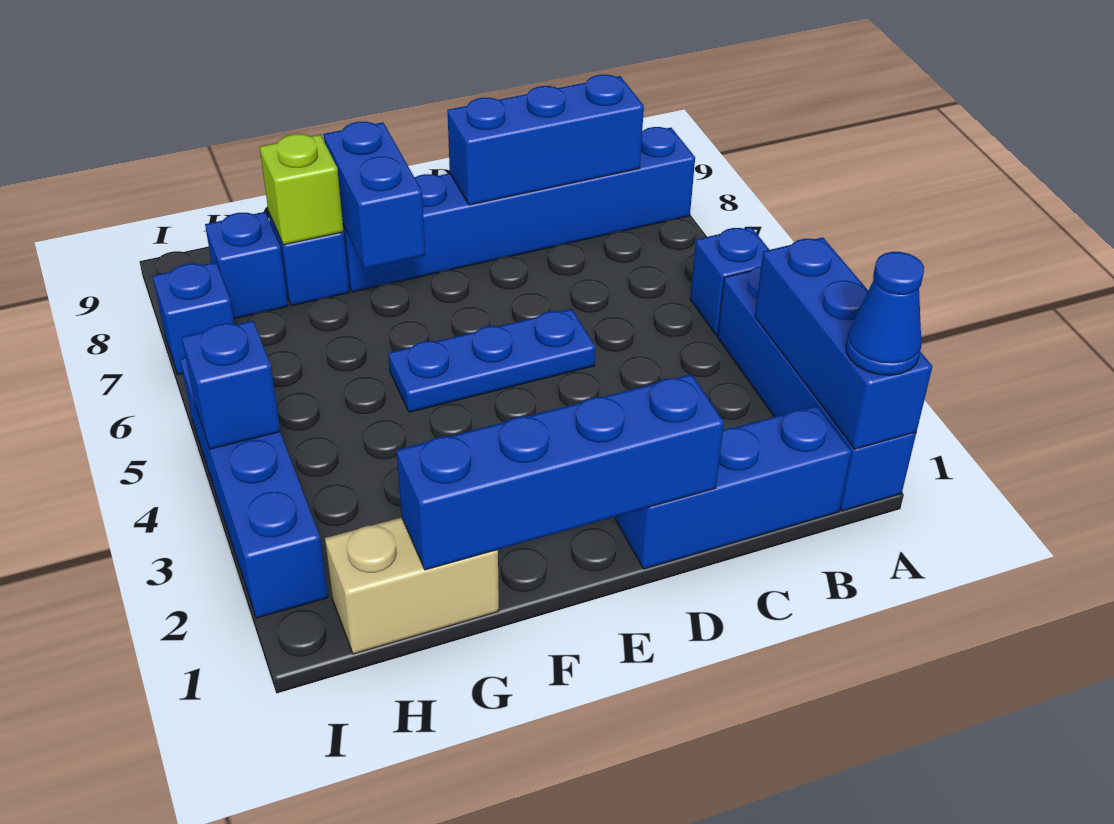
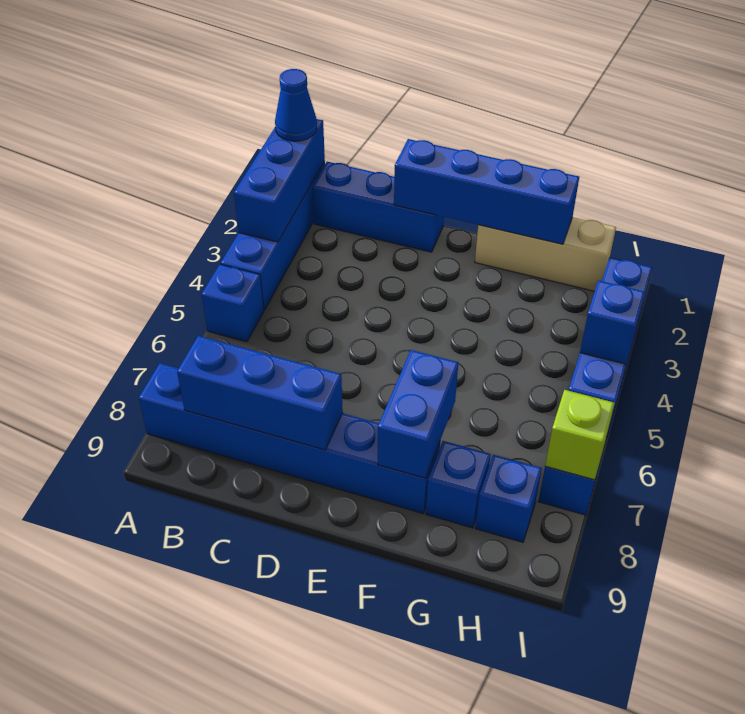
blue 1x3 plate [389,309,595,412] -> none
tan 1x2 brick [325,517,499,654] -> tan 1x3 brick [475,217,616,291]
lime 1x1 brick [260,134,344,245] -> lime 1x1 brick moved to [545,390,615,480]

